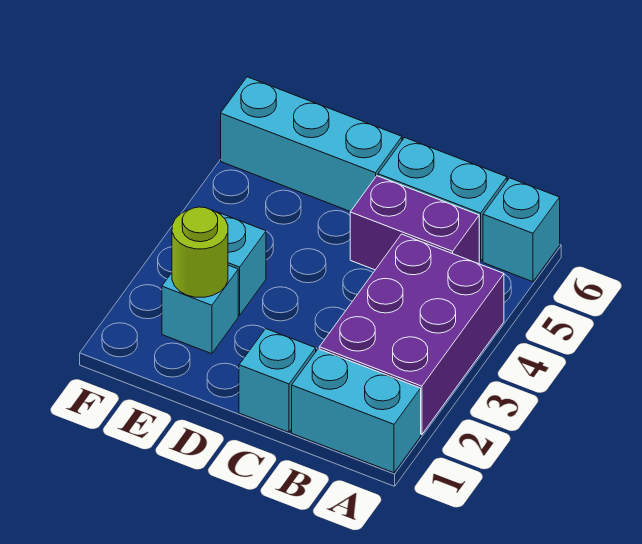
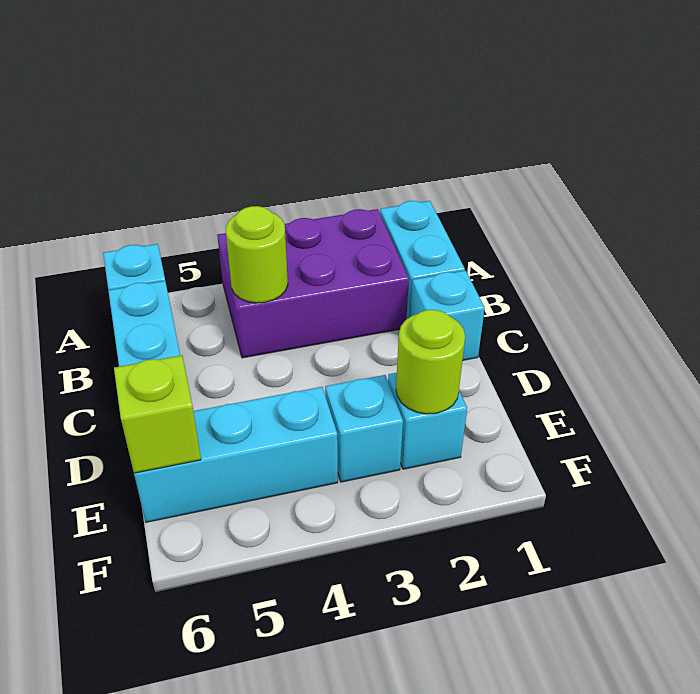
none -> lime 1x1 round brick [226,206,288,303]
purple 1x2 brick [350,176,479,270] -> none
cyan 1x3 brick [221,77,402,212] -> cyan 1x3 brick turned to [134,387,338,522]
none -> lime 1x1 brick [114,355,201,473]

